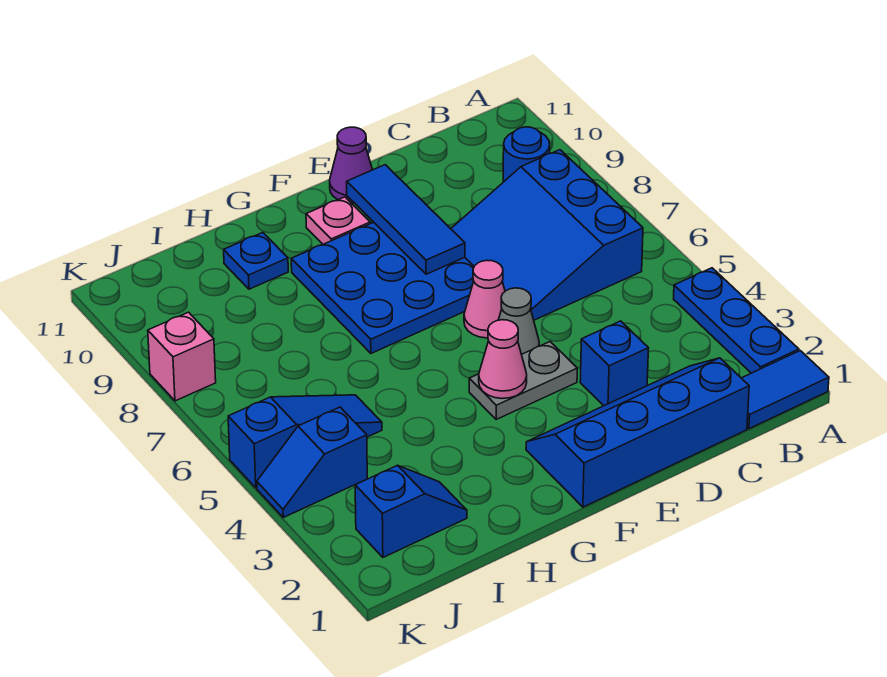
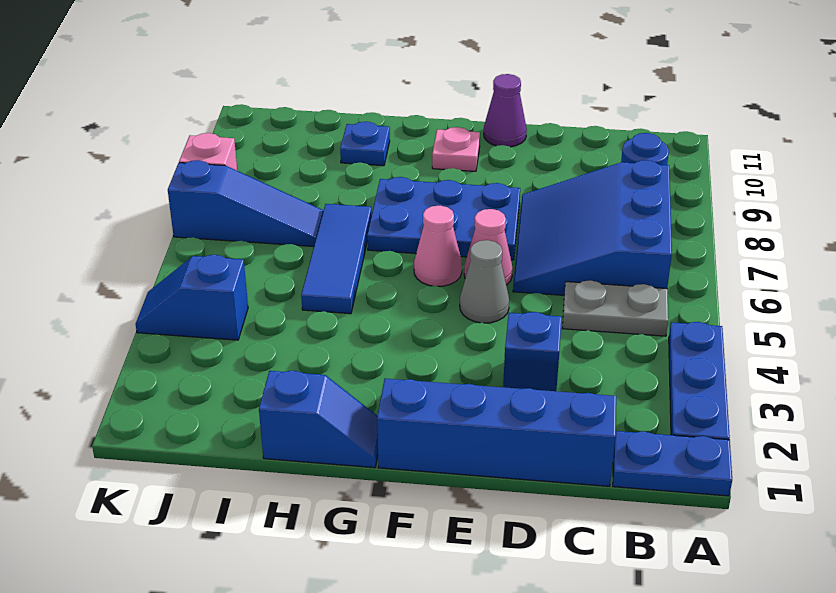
blue 1x2 tile [742,351,829,429] -> blue 1x2 plate [613,431,732,496]
grey 1x2 plate [469,342,577,419] -> grey 1x2 plate moved to [562,280,668,336]
blue 3x3 plate [291,222,474,353] -> blue 2x3 plate [367,177,520,260]
blue 1x3 tile [347,165,465,274] -> blue 1x3 tile moved to [301,204,372,314]
pink 1x1 cone [479,320,527,399] -> pink 1x1 cone moved to [414,206,462,286]
blue 1x2 slope [355,465,467,557] -> blue 1x2 slope moved to [259,371,378,468]
blue 1x3 slope [228,395,382,488] -> blue 1x3 slope moved to [168,160,323,247]

